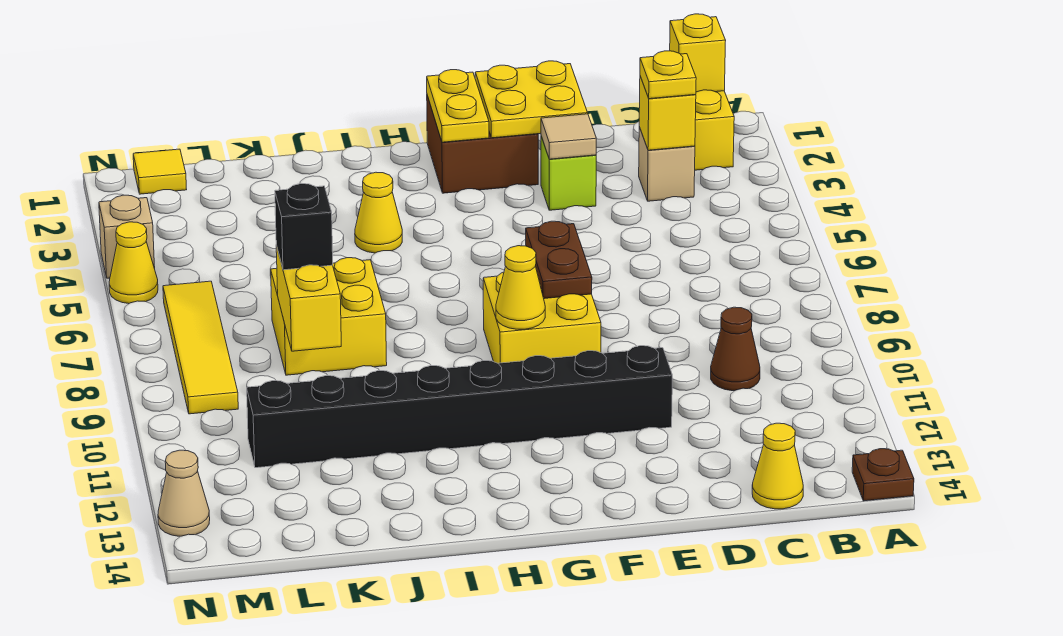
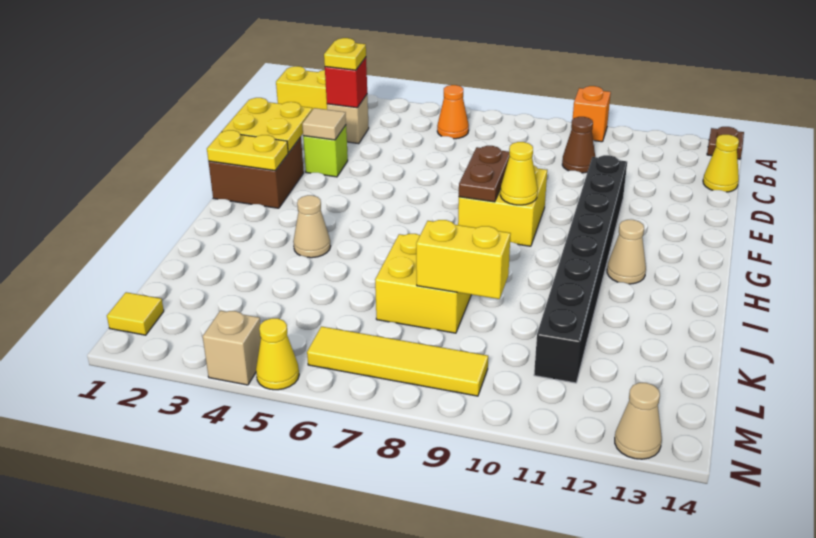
none -> orange 1x1 brick [573,86,611,142]
yellow 1x1 brick [670,14,726,92] -> none
none -> orange 1x1 cone [437,85,469,139]
yellow 1x1 brick [639,76,696,150] -> red 1x1 brick [325,57,367,108]
brown 1x2 plate [526,221,592,299] -> brown 1x2 plate turned to [459,146,509,202]
none -> tan 1x1 cone [607,220,646,284]
yellow 1x1 cone [355,172,402,253] -> tan 1x1 cone [293,195,331,258]
black 1x1 brick [275,184,333,270] -> none

